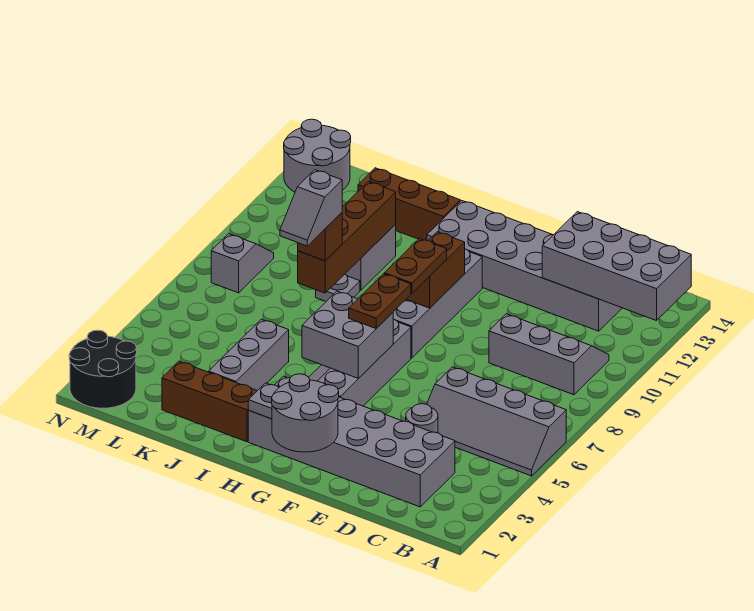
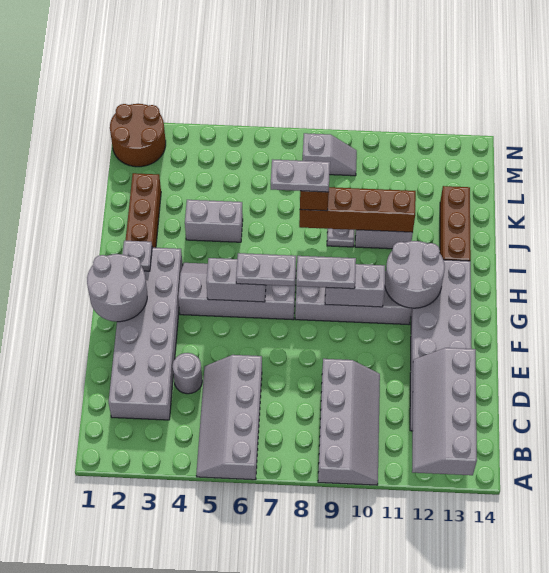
grey 2x4 brick [542,212,691,321] -> grey 2x4 slope [412,348,477,475]
grey 2x3 slope [489,314,609,395] -> grey 2x4 slope [318,359,380,485]
grey 2x2 brick [302,291,393,378] -> grey 1x2 brick [206,258,266,302]
brown 1x2 plate [349,274,411,328] -> grey 1x2 plate [236,253,296,286]
brown 1x2 plate [384,239,447,293] -> grey 1x2 plate [296,256,356,289]
brown 1x2 brick [406,232,465,308] -> grey 1x2 brick [325,264,385,307]
grey 1x3 brick [209,319,289,391] -> grey 1x2 brick [185,200,243,242]
grey 1x2 slope [280,170,342,246] -> grey 1x2 plate [271,159,330,192]
black 2x2 round brick [69,330,137,408] -> brown 2x2 round brick [110,104,166,167]
grey 2x2 round brick [284,119,351,192] -> grey 2x2 round brick moved to [385,241,445,308]

